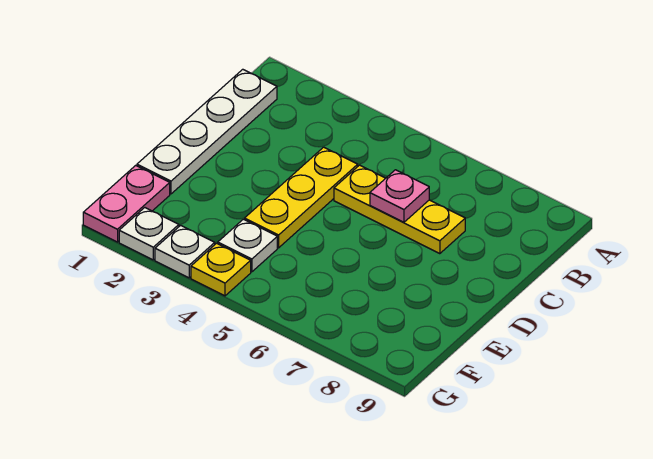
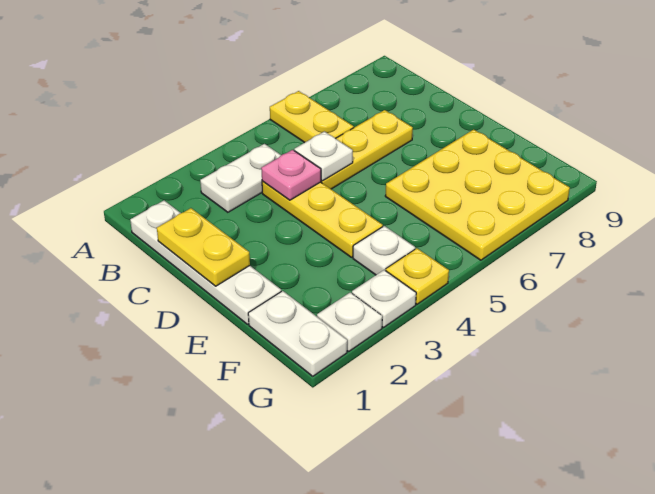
none -> yellow 1x2 plate [270,91,354,143]
none -> white 1x2 plate [200,144,281,212]
none -> yellow 1x2 plate [157,208,250,286]
none -> white 1x1 plate [294,131,353,181]
pink 1x1 plate [370,170,429,222] -> pink 1x1 plate moved to [261,150,321,200]
none -> yellow 3x3 plate [385,129,570,260]
pink 1x2 plate [83,165,170,242] -> white 1x2 plate [248,291,347,376]

